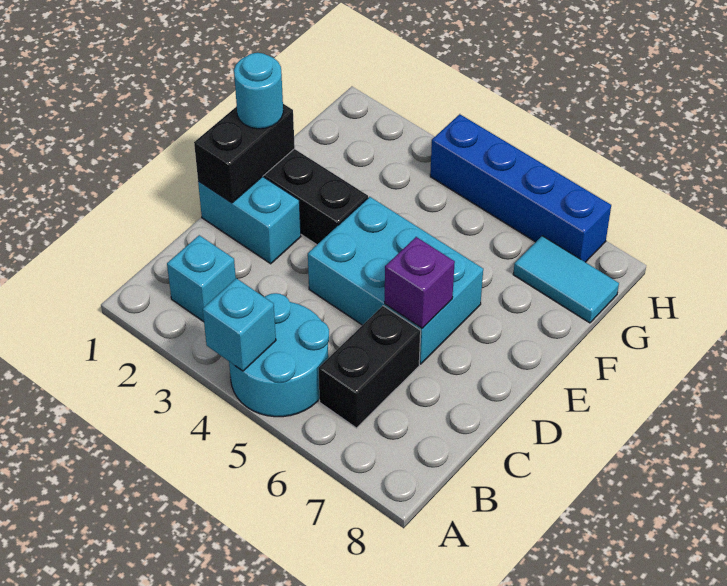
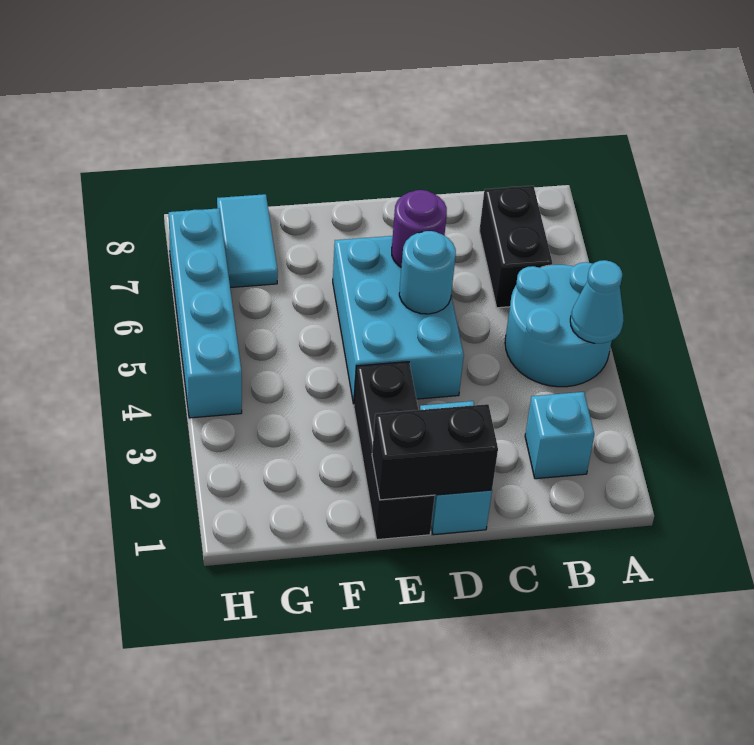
cyan 1x1 brick [203,278,276,371] -> cyan 1x1 cone [570,260,624,343]
black 1x2 brick [318,306,421,428] -> black 1x2 brick turned to [479,186,552,308]
purple 1x1 brick [385,237,455,328] -> purple 1x1 round brick [392,190,447,267]
cyan 1x1 round brick [234,53,283,129] -> cyan 1x1 round brick moved to [399,231,456,314]
blue 1x4 brick [430,114,611,262] -> cyan 1x4 brick [169,208,242,418]

